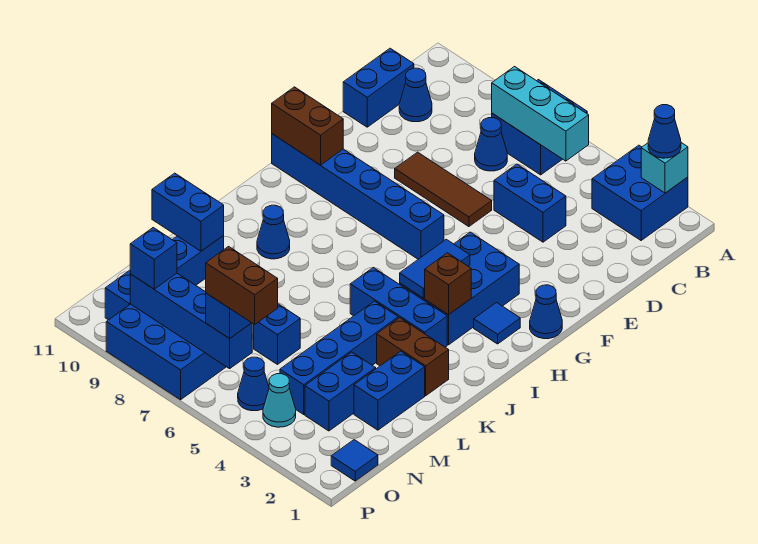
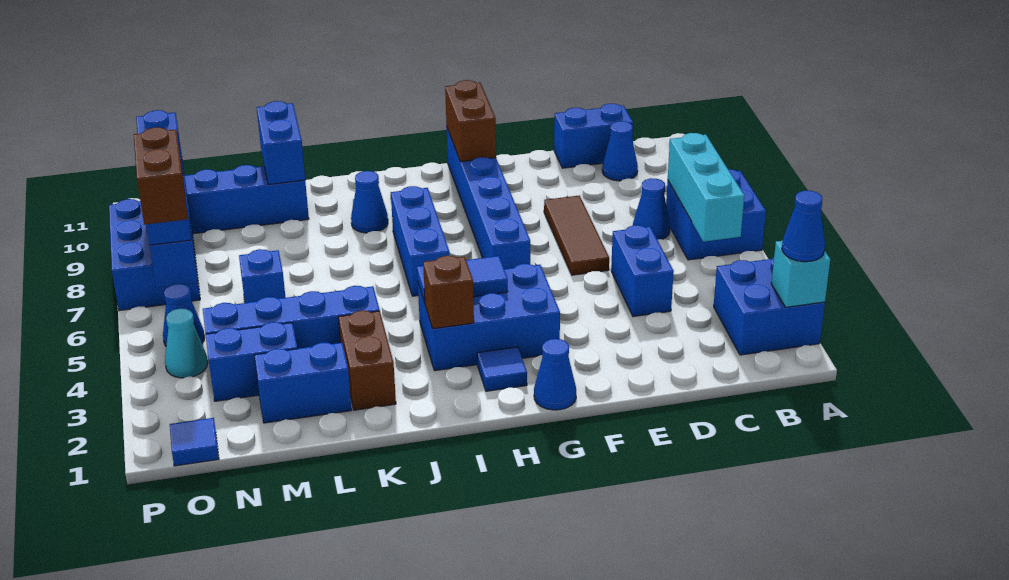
blue 1x3 brick [350,268,447,347] -> blue 1x3 brick moved to [391,186,449,296]

